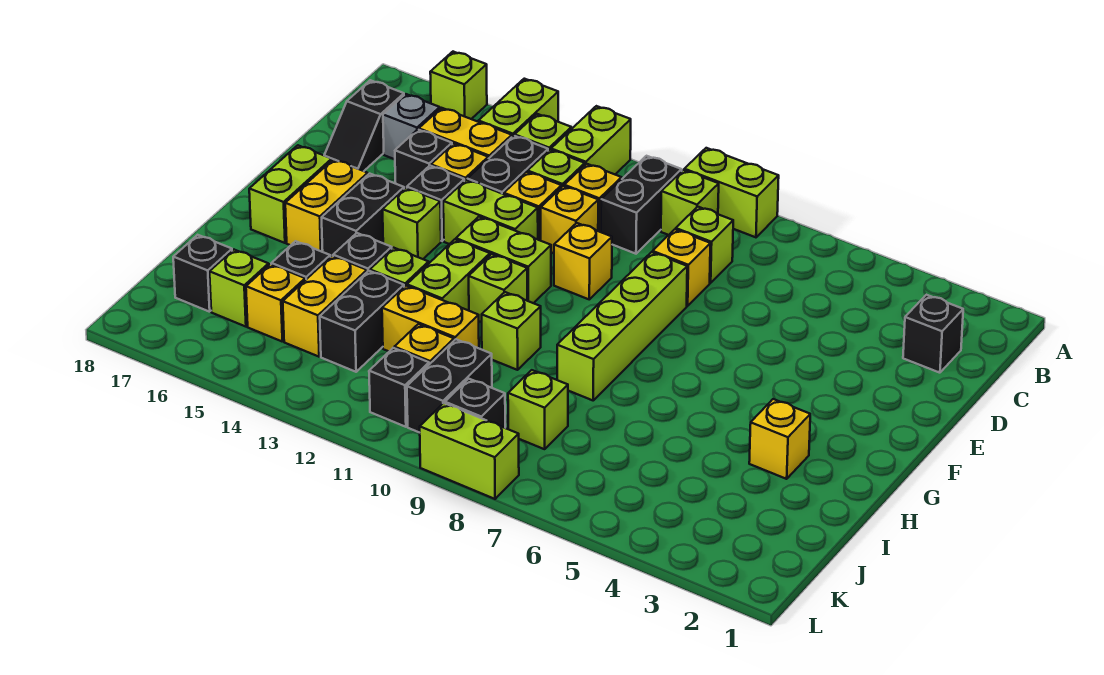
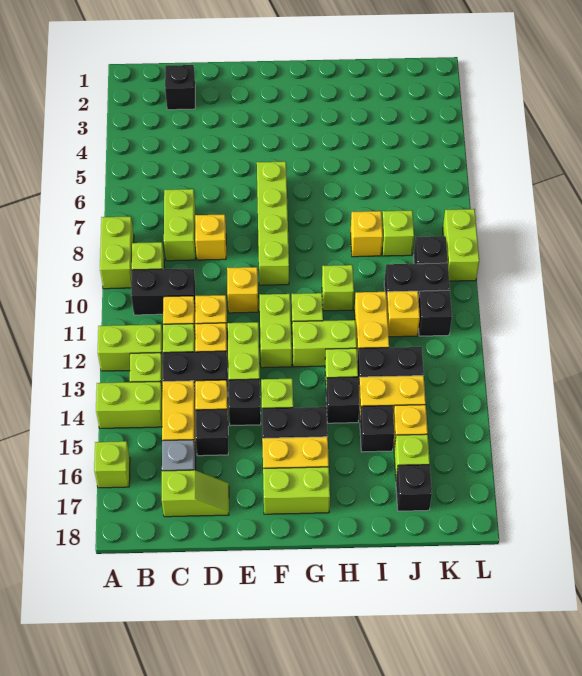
lime 1x1 brick [676,207,733,283] -> lime 1x2 brick [164,189,195,261]
black 1x2 slope [324,80,404,171] -> lime 1x2 slope [162,470,229,517]
lime 1x4 brick [557,252,687,400] -> lime 1x4 brick turned to [257,162,289,285]
yellow 1x1 brick [749,399,810,479] -> yellow 1x1 brick moved to [351,211,383,257]

